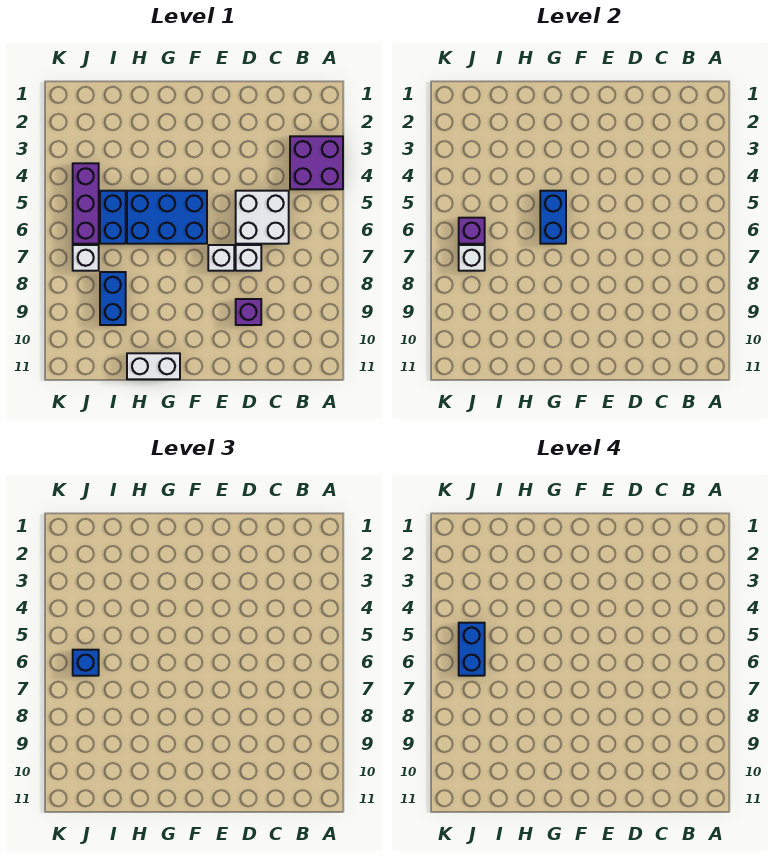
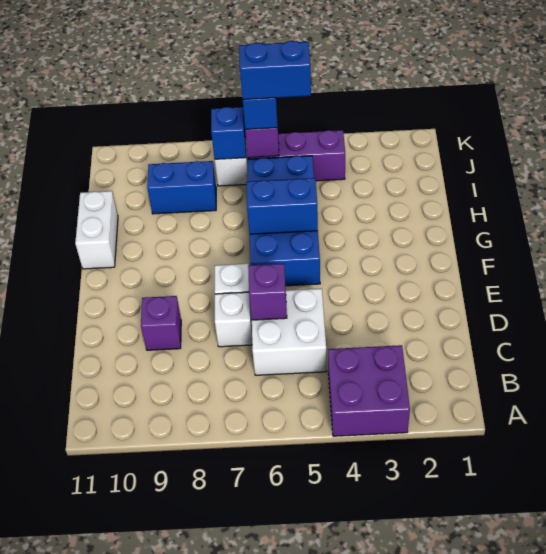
none -> purple 1x1 brick [248,263,287,320]
white 1x1 brick [459,245,485,271] -> blue 1x1 brick [211,107,246,159]

